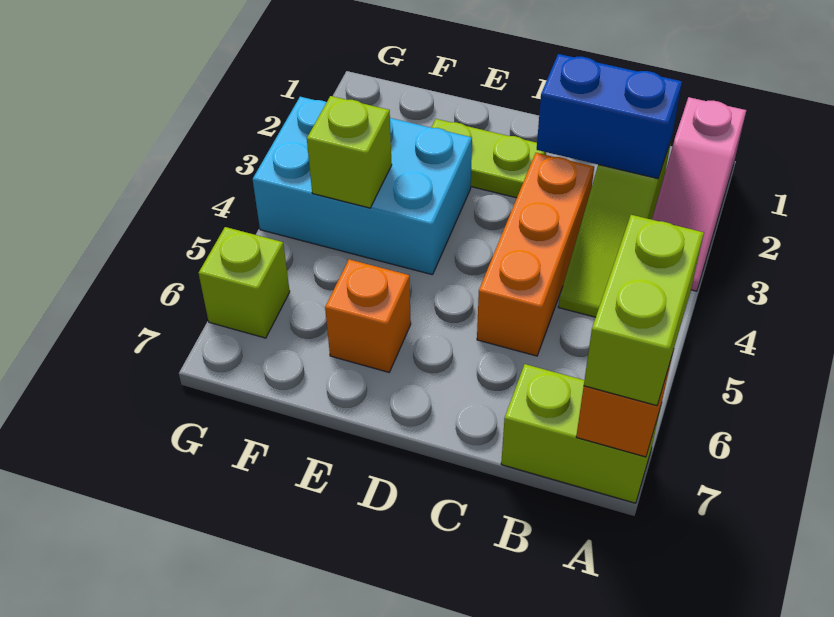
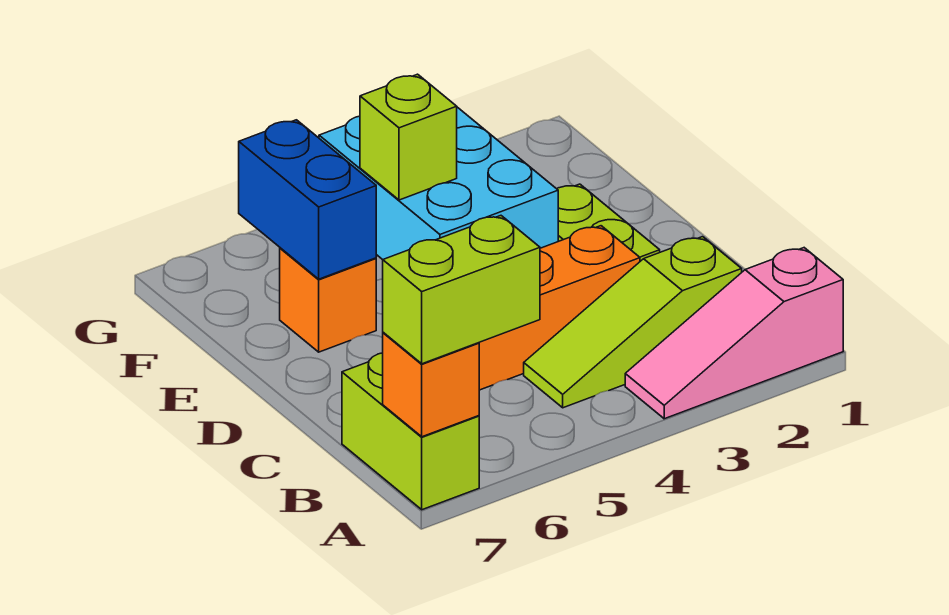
blue 1x2 brick [537,54,682,179] -> blue 1x2 brick moved to [239,120,376,279]
lime 1x1 brick [199,227,290,338] -> none

